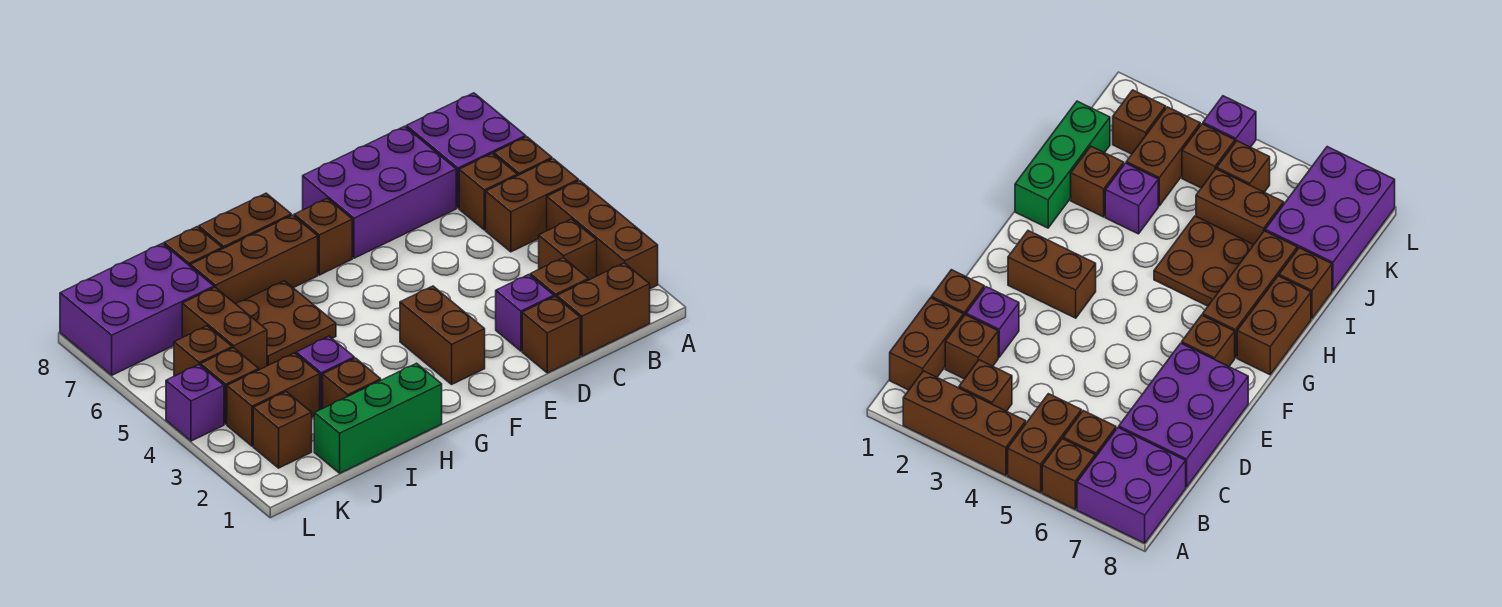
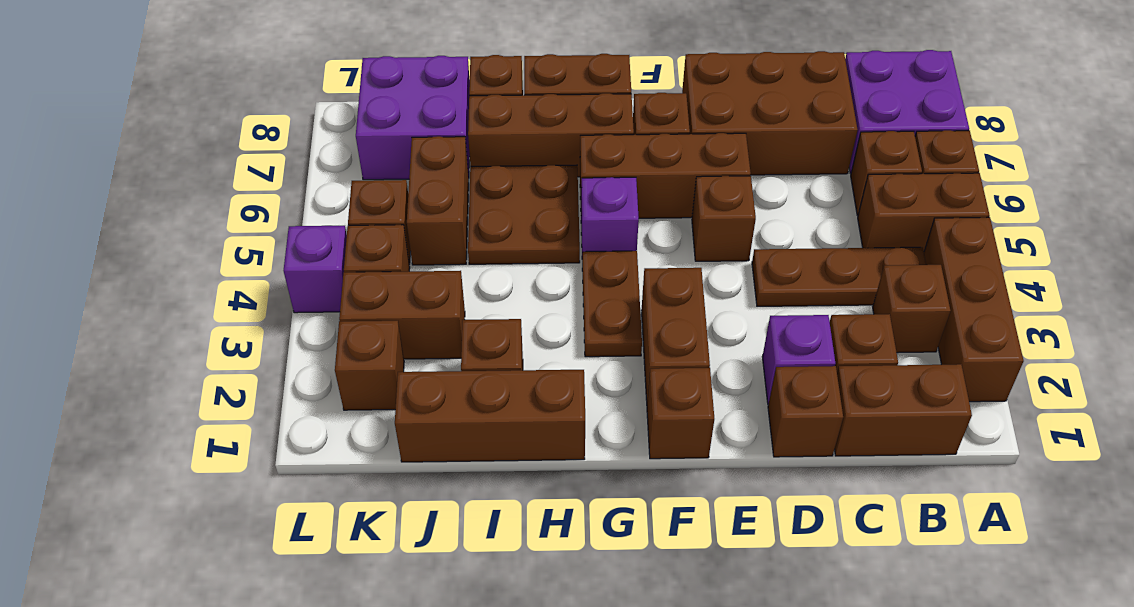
none -> brown 1x3 plate [752,247,926,306]
purple 2x3 brick [303,126,456,258] -> brown 2x3 brick [682,51,858,175]
none -> brown 1x1 brick [692,176,756,261]
none -> brown 1x3 brick [580,133,751,218]
none -> brown 1x1 brick [647,368,714,459]
none -> brown 1x2 plate [582,251,642,357]
green 1x3 brick [314,363,442,473] -> brown 1x3 brick [395,370,585,462]
purple 1x1 brick [296,336,354,410] -> purple 1x1 brick moved to [581,177,639,252]
purple 2x3 brick [60,243,214,375] -> purple 2x2 brick [356,56,470,180]

